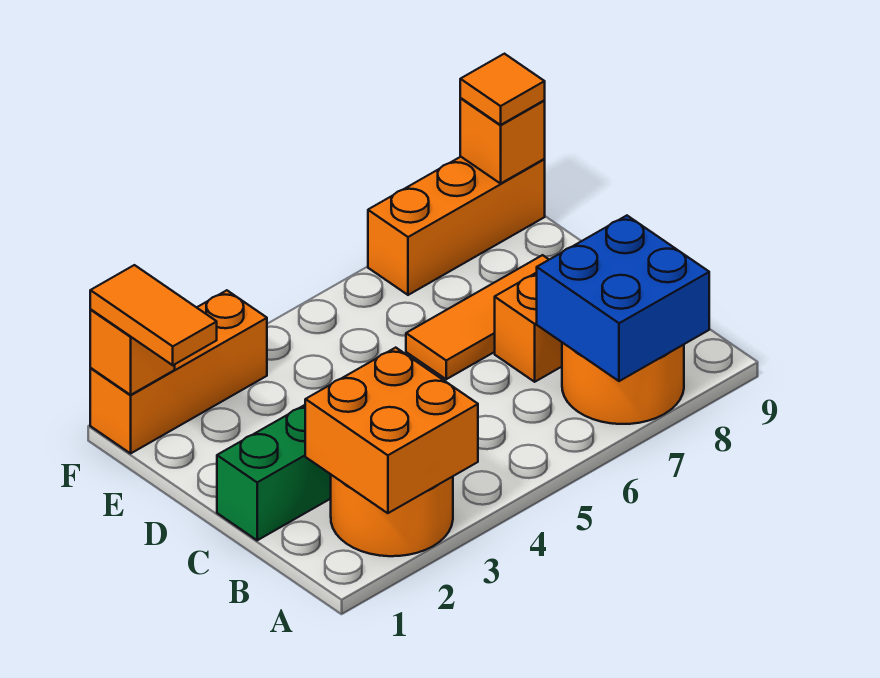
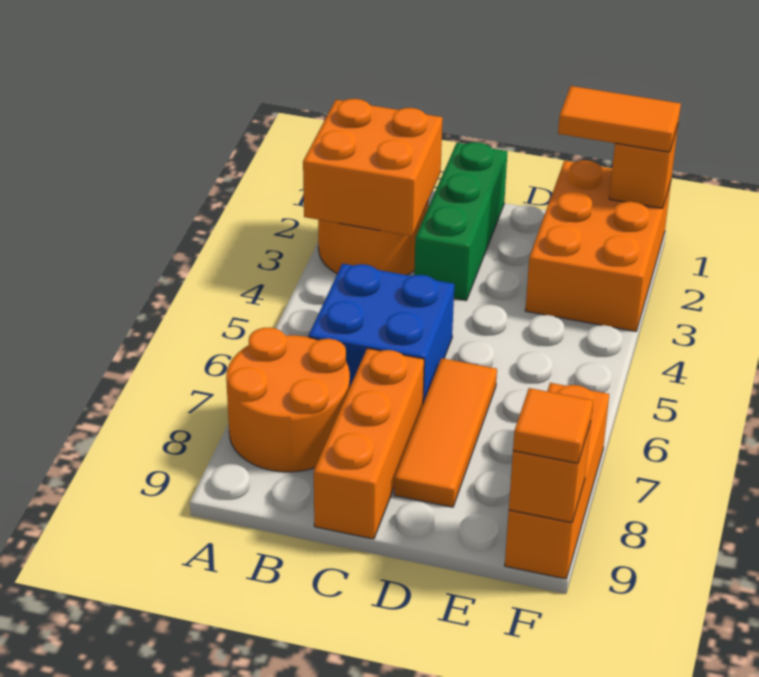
blue 2x2 brick [537,216,709,381] -> blue 2x2 brick moved to [308,264,454,403]
orange 1x3 brick [90,290,267,453] -> orange 2x3 brick [525,160,671,331]

